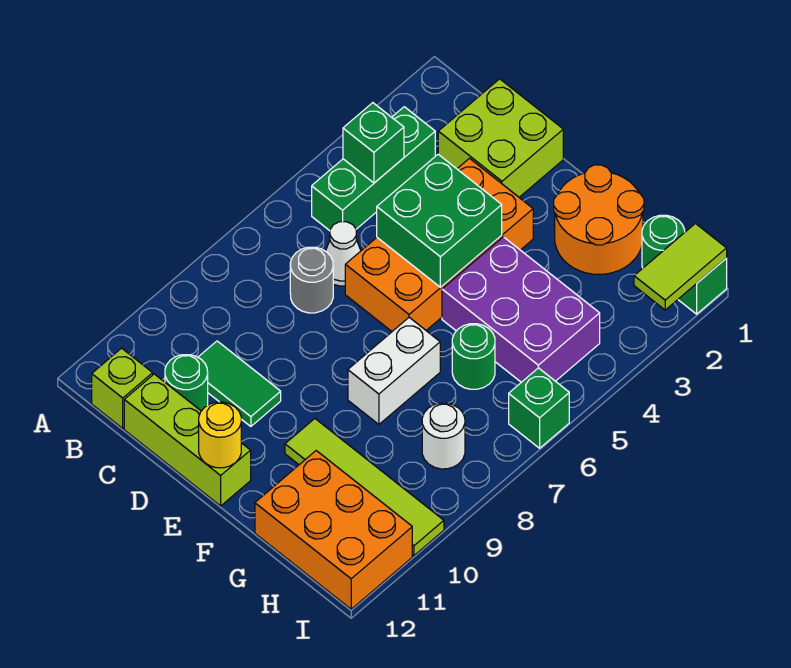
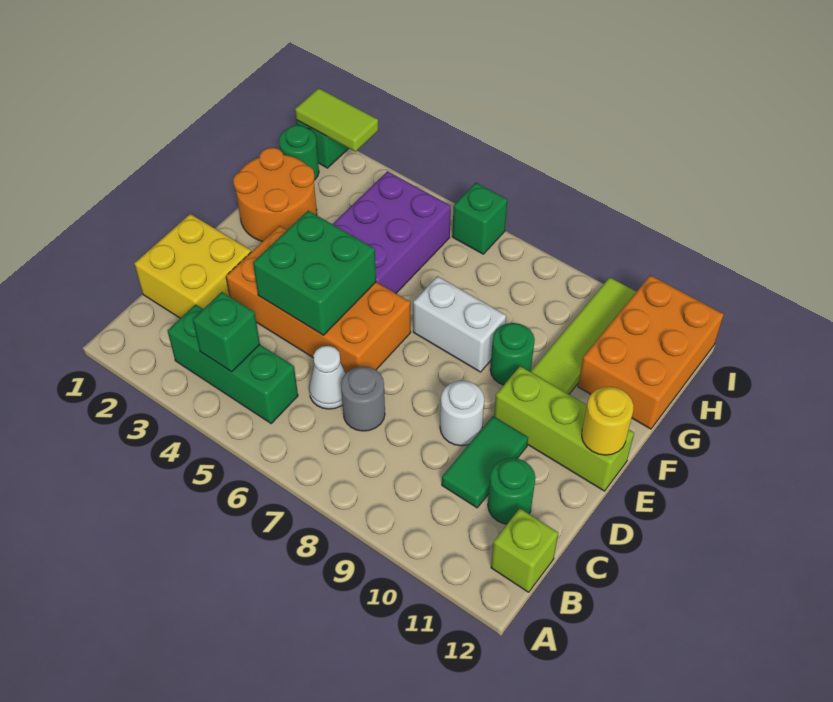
lime 2x2 brick [438,79,563,197] -> yellow 2x2 brick [134,214,251,318]
lime 1x3 brick [124,374,251,506] -> lime 1x3 brick turned to [494,366,634,491]
green 1x1 round brick [452,324,495,389] -> green 1x1 round brick moved to [490,323,535,385]
white 1x1 round brick [422,403,465,469] -> white 1x1 round brick moved to [440,381,484,446]

